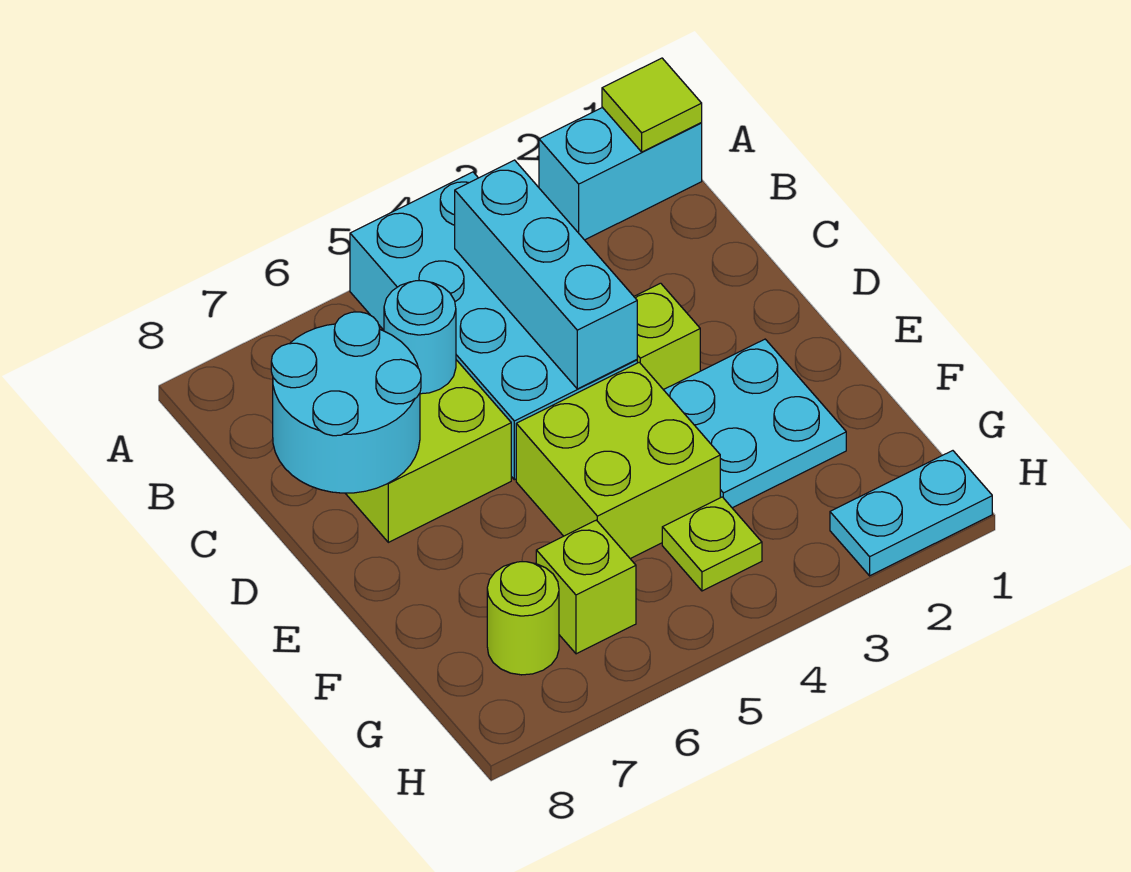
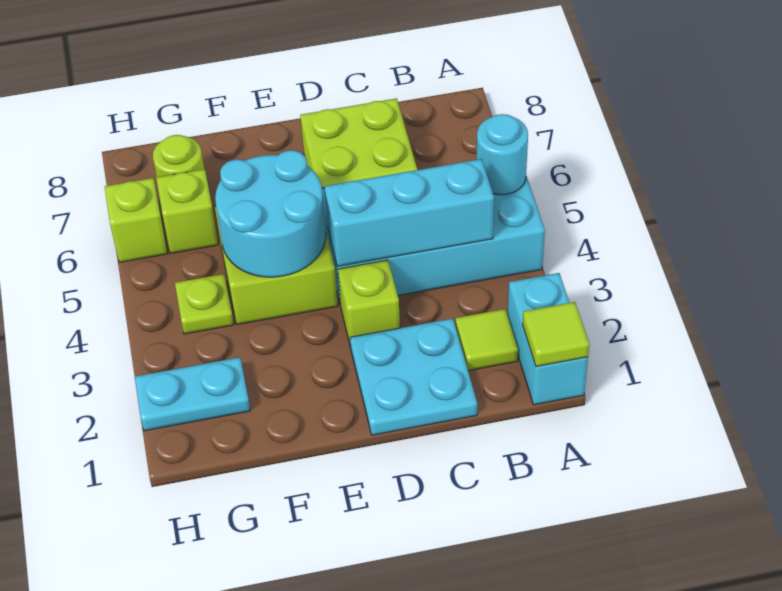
none -> lime 1x1 tile [456,309,518,371]
cyan 1x1 round brick [384,281,456,394] -> cyan 1x1 round brick moved to [477,114,528,195]
cyan 2x2 round brick [271,312,421,493] -> cyan 2x2 round brick moved to [215,150,326,277]
cyan 2x2 plate [664,339,846,508] -> cyan 2x2 plate moved to [350,319,477,435]
cyan 1x2 plate [830,451,992,576] -> cyan 1x2 plate turned to [135,357,250,431]
none -> lime 1x1 brick [105,178,168,262]

